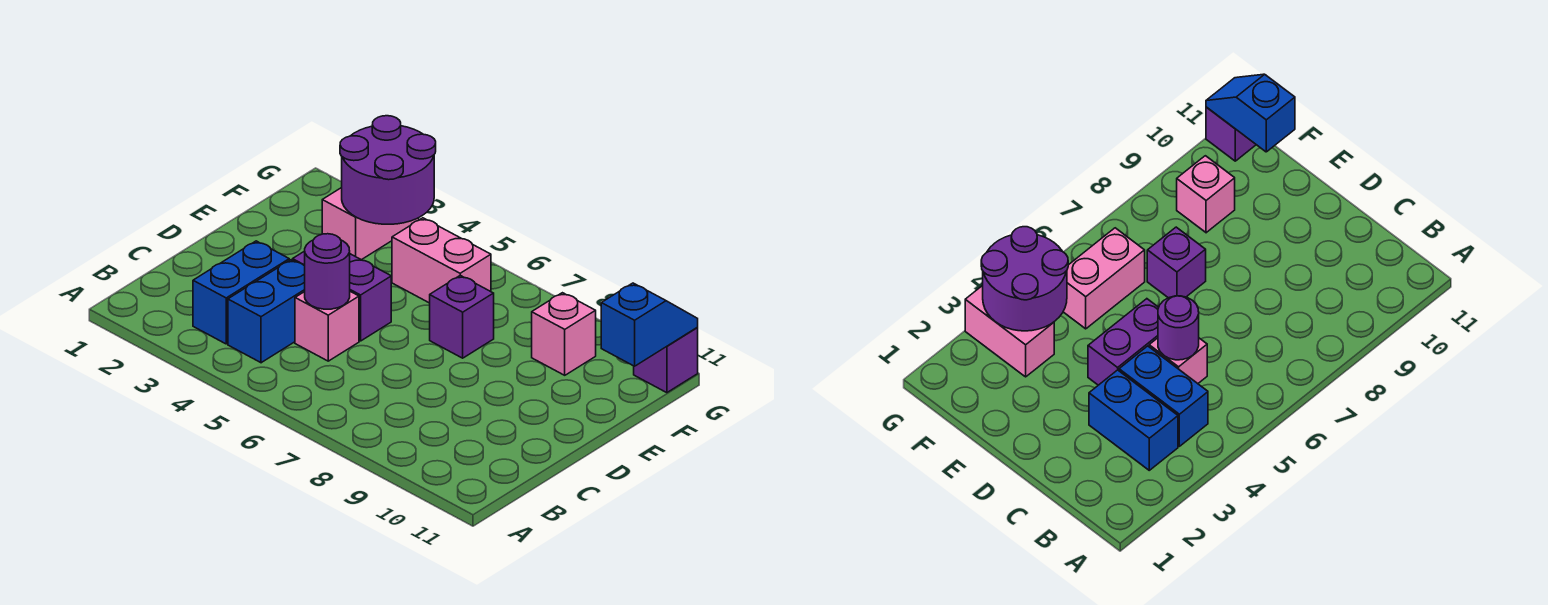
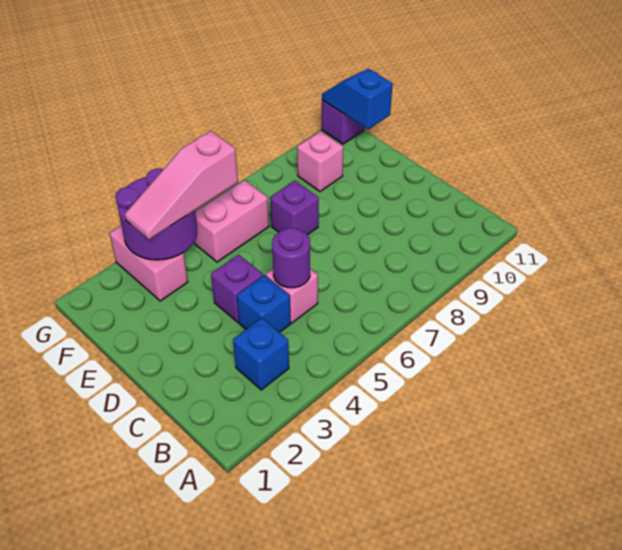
blue 1x2 brick [193,241,289,344] -> blue 1x1 brick [233,318,289,390]
blue 1x2 brick [228,260,305,363] -> blue 1x1 brick [237,275,291,333]
purple 1x2 brick [293,251,391,341] -> purple 1x1 brick [211,255,263,322]
none -> pink 1x3 slope [125,131,238,240]

